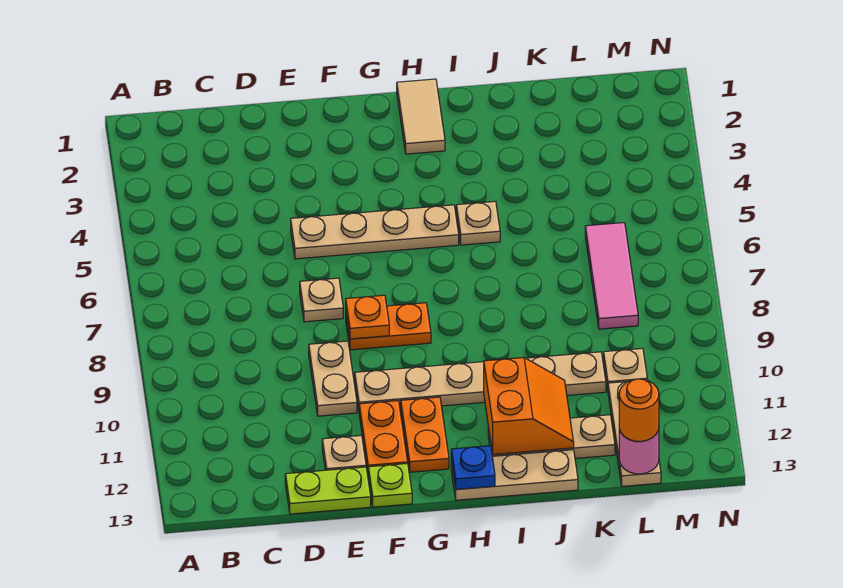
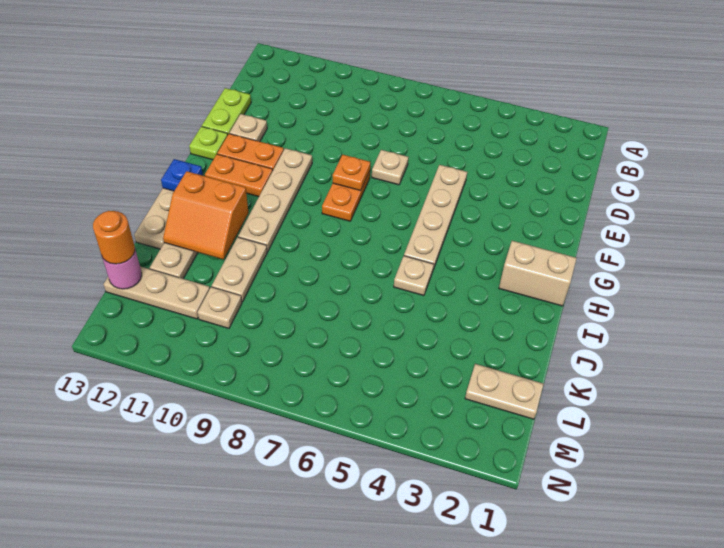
tan 1x2 plate [309,341,357,416] -> tan 1x2 plate moved to [465,364,544,419]
tan 1x2 tile [397,79,445,154] -> tan 1x2 brick [499,241,577,306]
pink 1x3 tile [585,223,638,329] -> none

